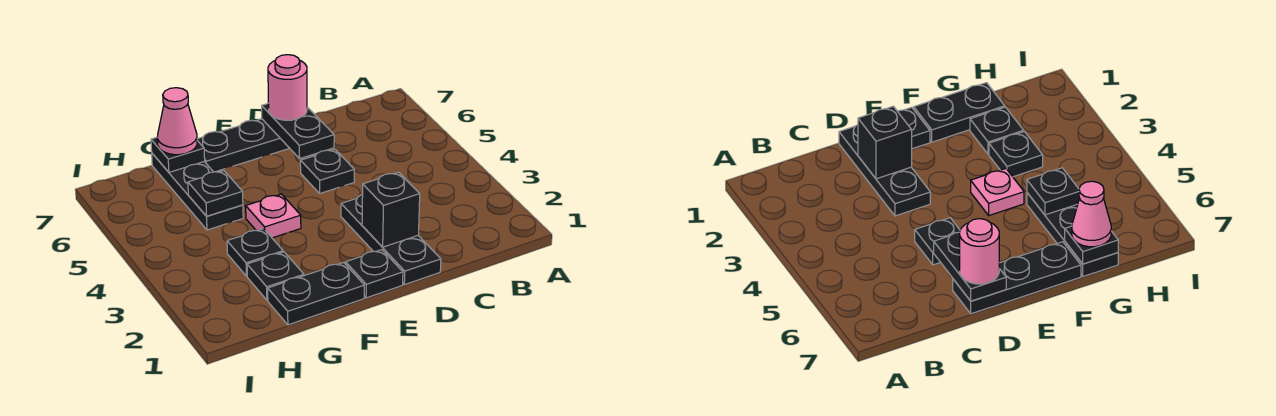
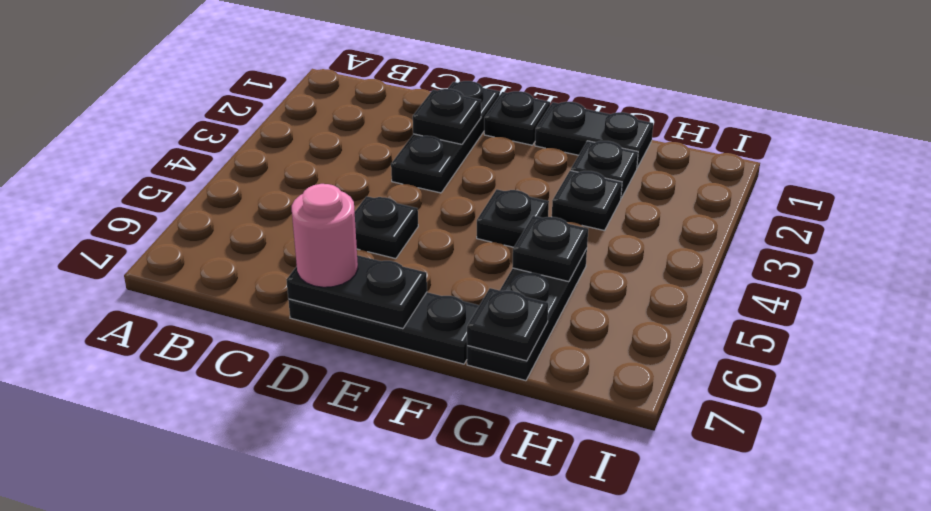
black 1x1 brick [362,172,420,247] -> black 1x1 plate [413,89,481,144]
black 1x2 plate [262,104,334,158] -> black 1x2 plate turned to [287,255,427,329]
pink 1x1 plate [246,194,301,238] -> black 1x1 plate [477,189,549,247]
pink 1x1 cone [157,88,197,155] -> none

